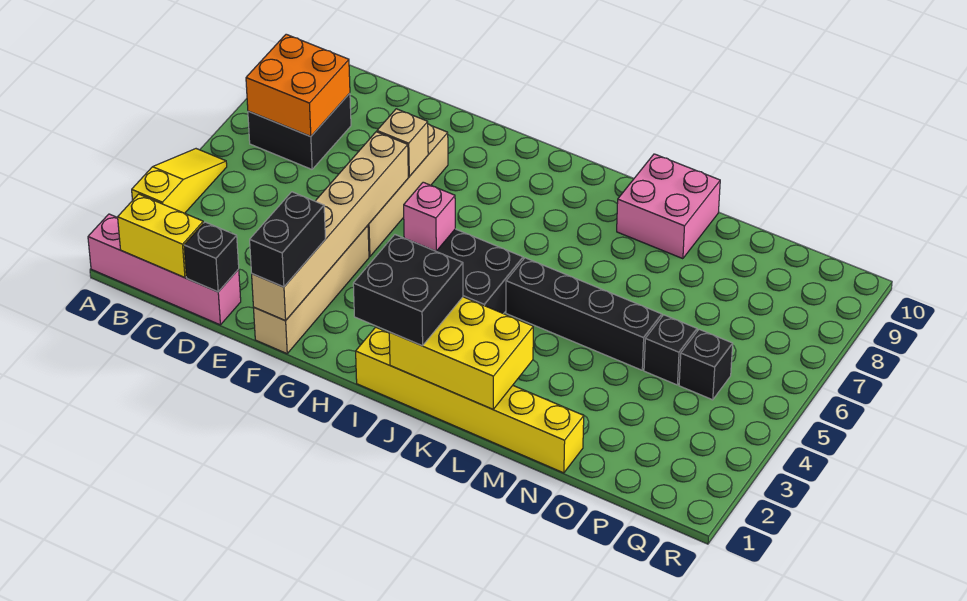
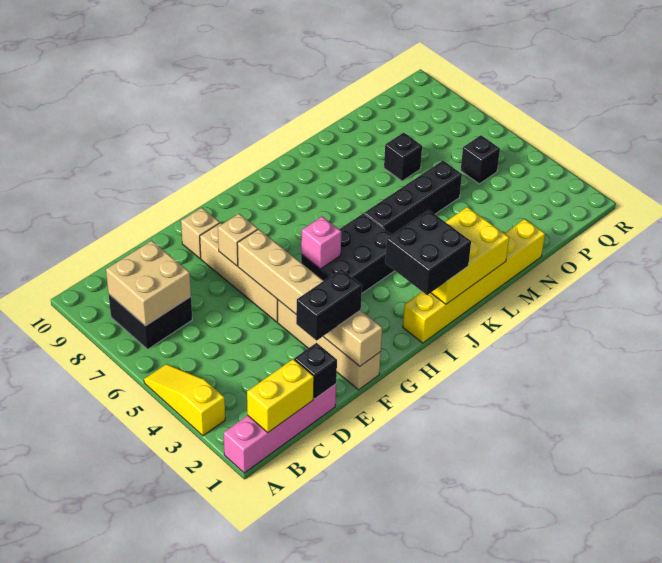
orange 2x2 brick [246,34,350,137] -> tan 2x2 brick [106,241,191,326]
black 1x2 brick [250,192,326,287] -> black 1x2 brick turned to [296,269,362,340]
none -> tan 1x1 brick [181,208,220,258]
pink 2x2 brick [617,154,720,259] -> none
black 1x1 brick [644,315,697,385] -> black 1x1 brick moved to [384,133,422,181]

